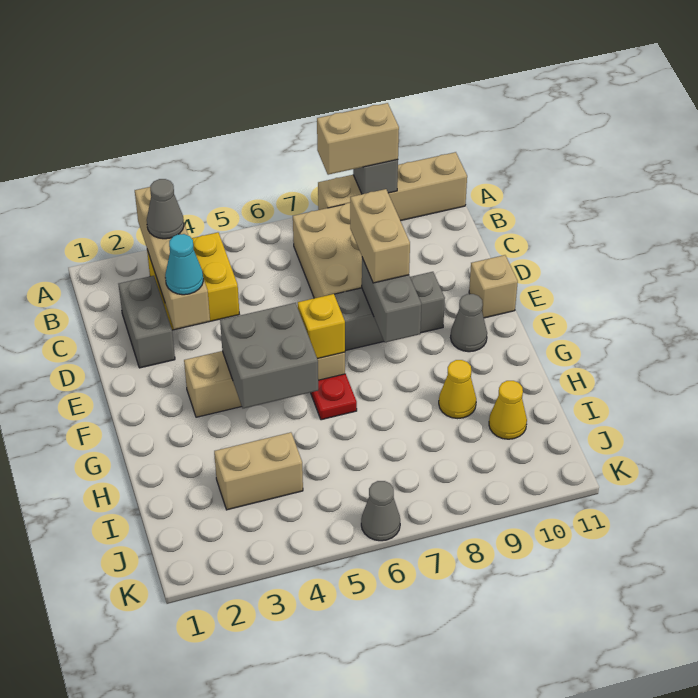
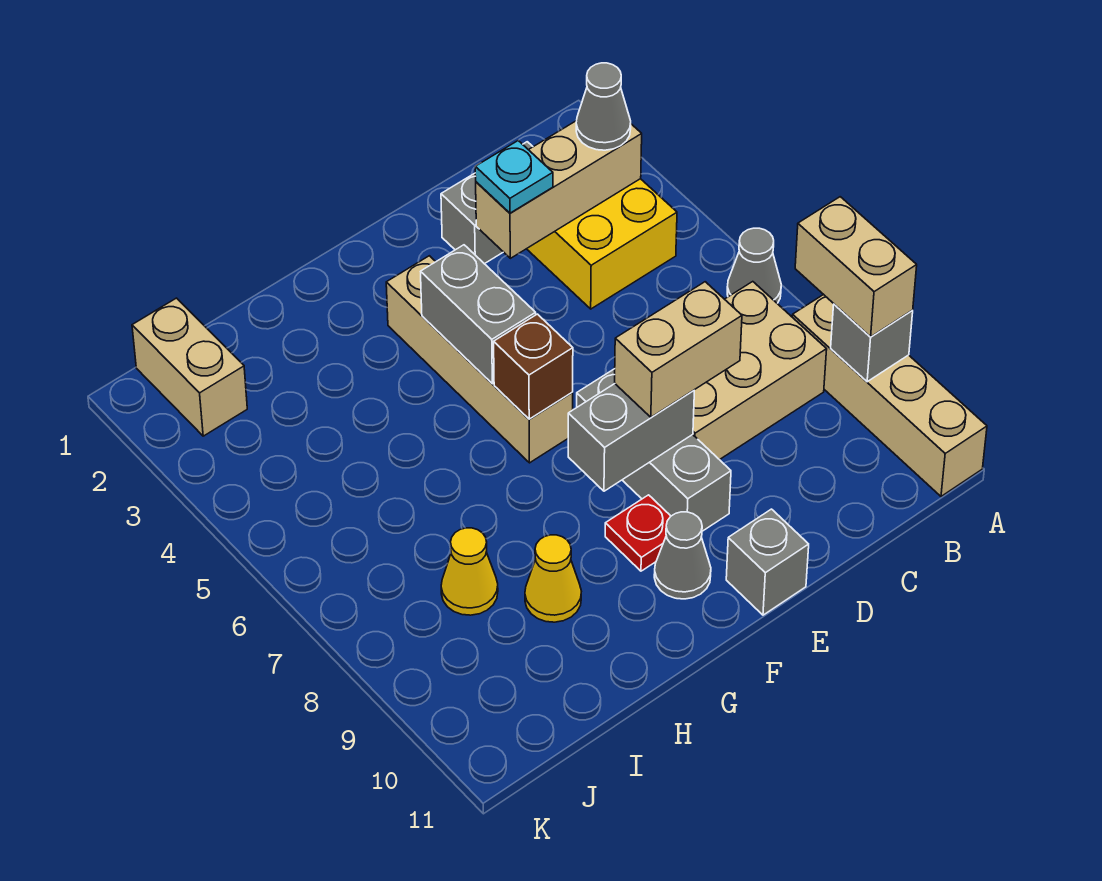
tan 1x4 brick [135,187,210,329] -> tan 1x3 brick [476,121,642,258]
cyan 1x1 cone [165,234,203,295] -> cyan 1x1 plate [475,141,553,213]
tan 1x1 brick [469,255,518,318] -> grey 1x1 brick [726,509,809,615]
grey 2x2 brick [220,303,318,408] -> grey 1x2 brick [421,245,536,384]
yellow 1x1 brick [298,294,345,359] -> brown 1x1 brick [494,314,573,419]
red 1x1 plate [311,374,357,420] -> red 1x1 plate moved to [605,495,671,571]
tan 1x2 brick [214,432,303,510] -> tan 1x2 brick moved to [132,298,247,436]
yellow 1x1 cone [489,381,527,439] -> yellow 1x1 cone moved to [441,528,498,615]
grey 1x1 cone [361,481,400,541] -> grey 1x1 cone moved to [727,228,781,303]

